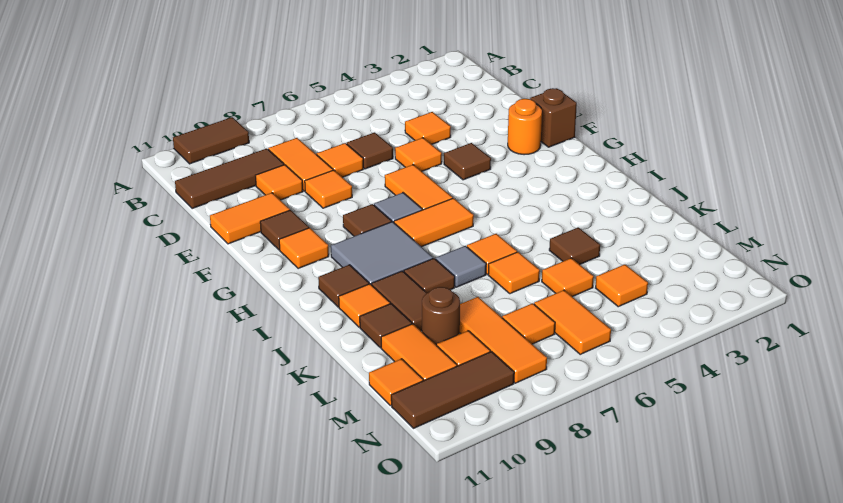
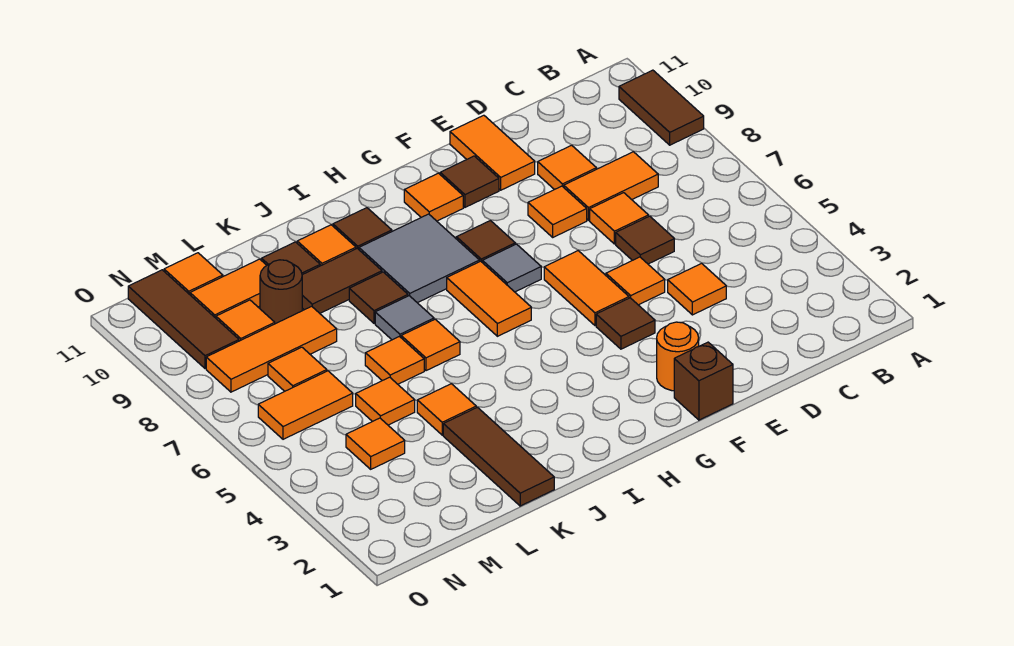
brown 1x3 tile [175,149,284,208] -> brown 1x3 tile moved to [443,407,554,506]
orange 1x2 tile [385,165,453,210] -> orange 1x2 tile turned to [544,251,629,326]
brown 1x1 tile [549,227,600,265] -> orange 1x1 tile [417,384,476,435]

